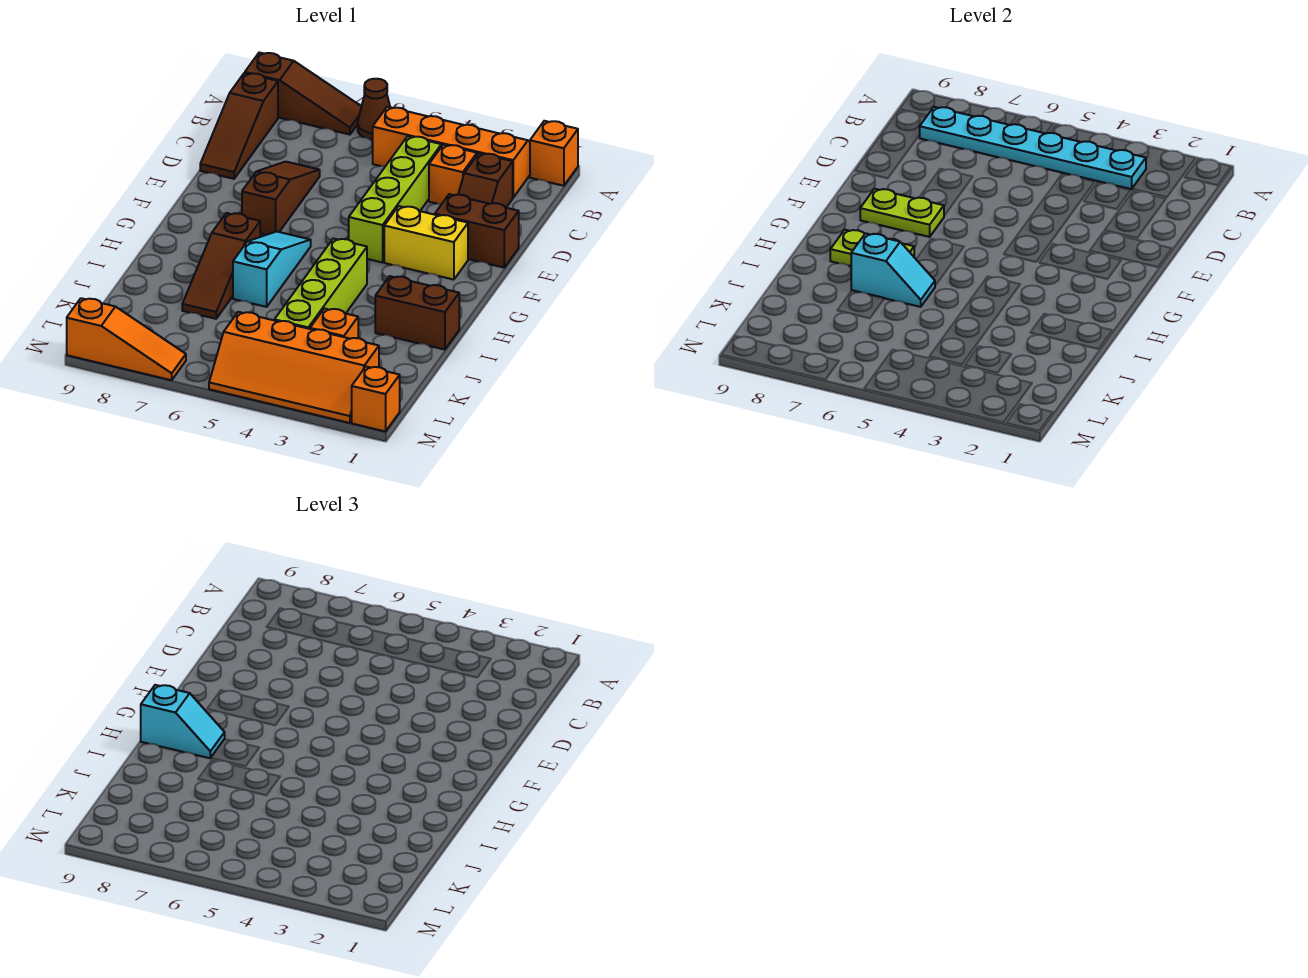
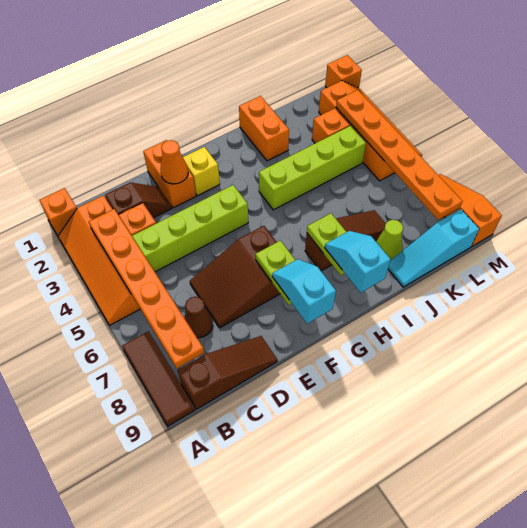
brown 1x1 cone [358,79,390,140] -> brown 1x1 cone moved to [184,297,213,338]
brown 1x3 slope [245,53,362,135] -> brown 1x3 tile [122,331,195,426]
cyan 1x6 plate [920,107,1146,189] -> orange 1x6 plate [89,209,204,368]
brown 1x3 slope [242,162,320,235] -> brown 2x3 slope [190,226,280,328]
brown 1x2 brick [435,194,519,268] -> orange 1x2 brick [143,140,196,208]
none -> orange 1x1 cone [161,140,188,184]
yellow 1x2 brick [384,206,468,280] -> yellow 1x1 brick [183,147,220,196]
cyan 1x3 slope [233,232,311,307] -> cyan 1x3 slope moved to [388,209,479,287]
brown 1x2 brick [375,276,459,350] -> orange 1x2 brick [239,96,289,161]
cyan 1x2 slope [851,233,935,307] -> cyan 1x2 slope moved to [272,259,336,324]
none -> lime 1x1 cone [376,220,403,261]
none -> orange 1x6 plate [336,90,462,220]

